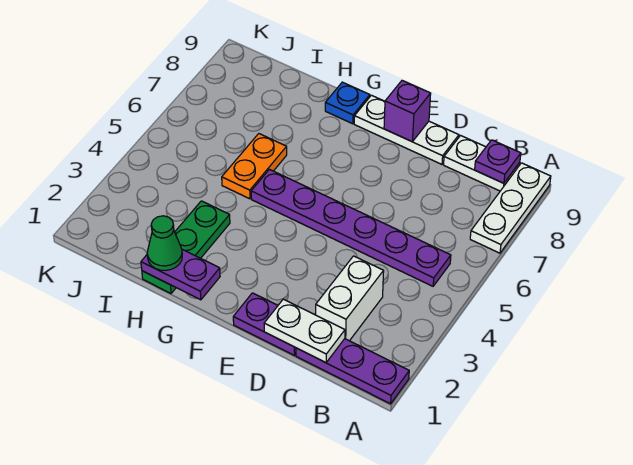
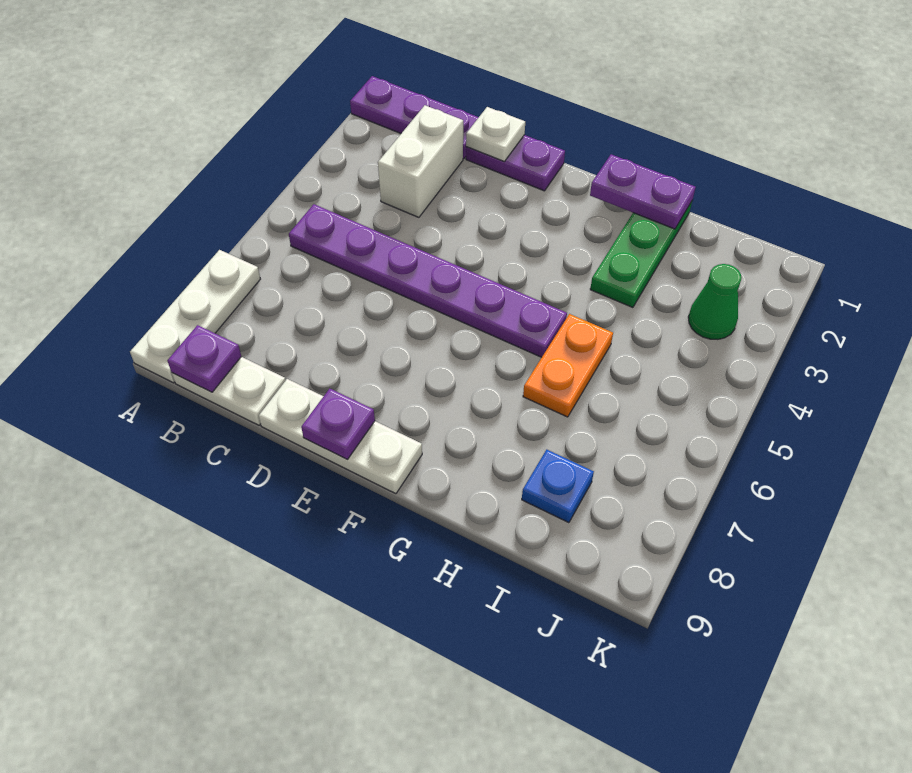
white 1x2 plate [264,299,345,363] -> white 1x1 plate [466,107,525,162]
purple 1x1 brick [384,81,431,142] -> purple 1x1 plate [301,389,375,459]
blue 1x1 plate [325,82,370,124] -> blue 1x1 plate moved to [522,450,594,523]
green 1x1 cone [147,216,182,270] -> green 1x1 cone moved to [688,264,742,339]

